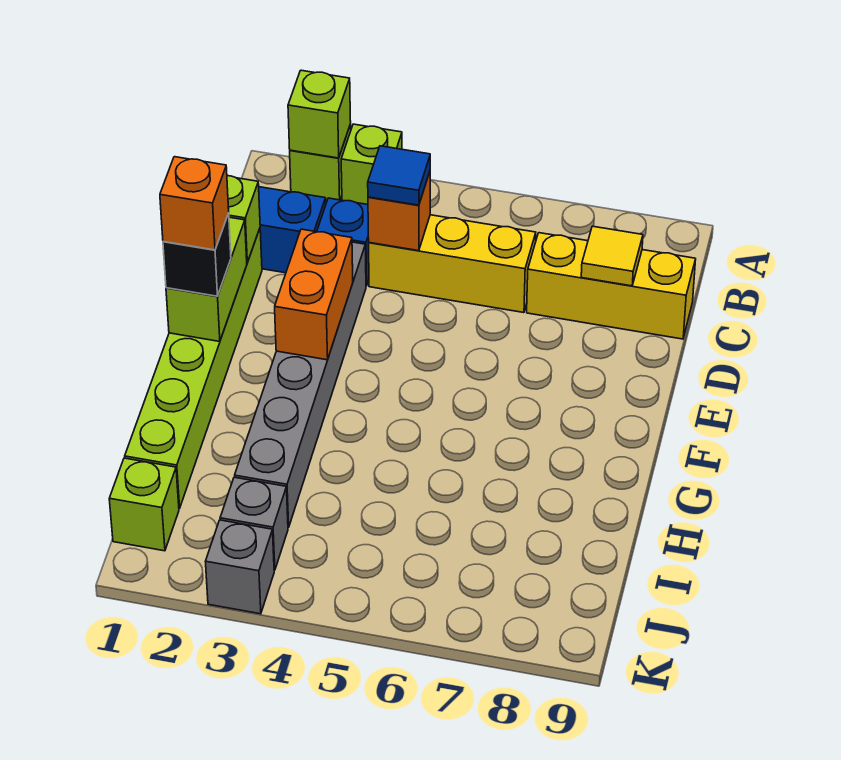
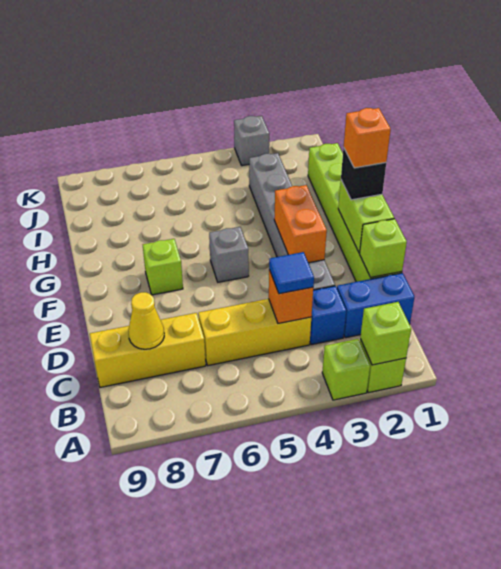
yellow 1x1 tile [581,226,643,286] -> yellow 1x1 cone [128,292,164,349]
lime 1x1 brick [109,458,179,551] -> lime 1x1 brick moved to [143,239,183,295]
grey 1x1 brick [220,477,288,570] -> grey 1x1 brick moved to [209,227,249,282]

